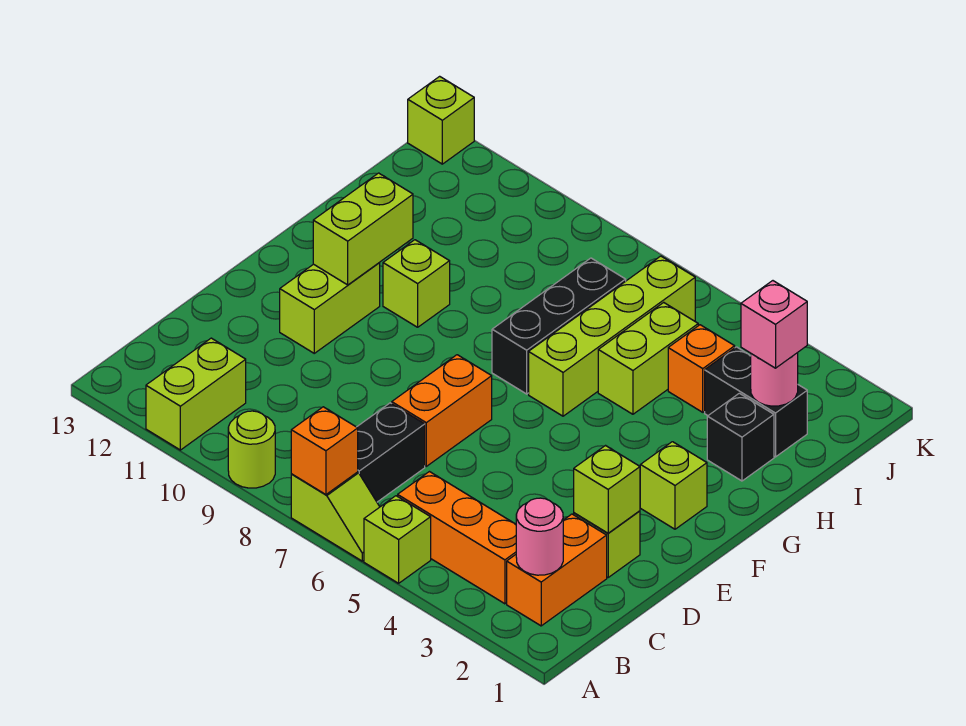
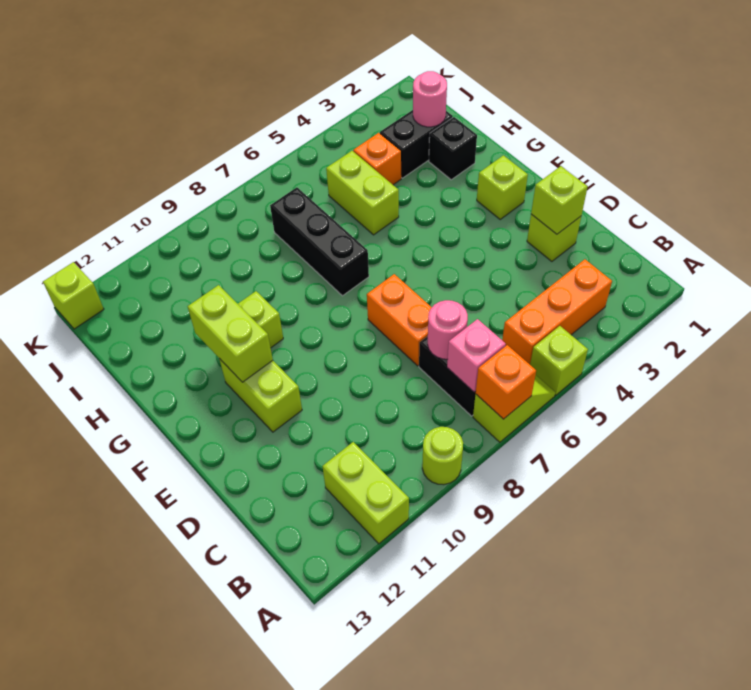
orange 1x2 brick [507,514,607,626] -> none
pink 1x1 round brick [516,498,563,575] -> pink 1x1 round brick moved to [428,300,468,359]
lime 1x4 brick [529,256,695,416] -> none
pink 1x1 brick [741,281,807,368] -> pink 1x1 brick moved to [447,319,506,392]

